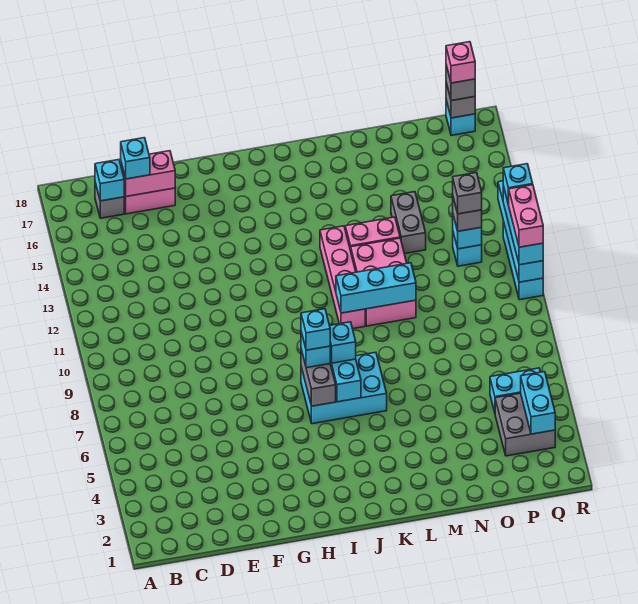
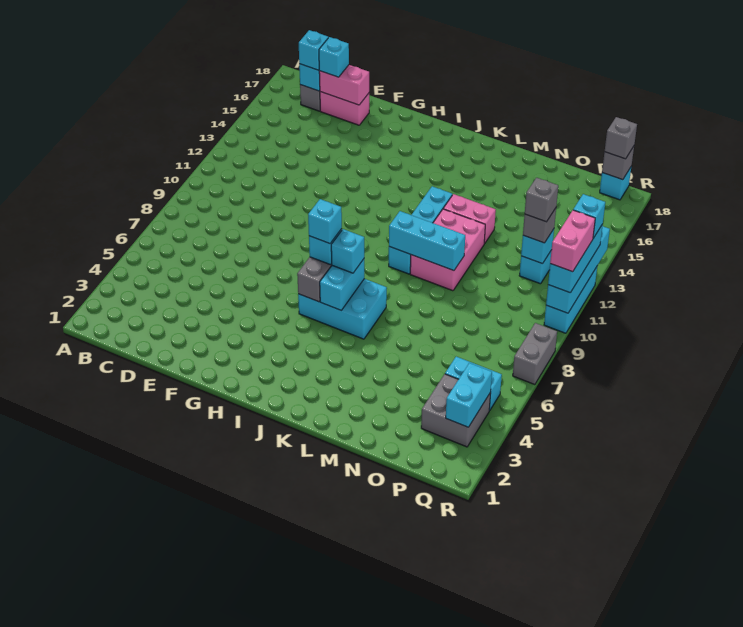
none -> cyan 1x1 brick [299,30,328,70]
pink 1x4 brick [320,226,365,329] -> cyan 1x4 brick [389,186,452,274]
grey 1x2 brick [391,192,426,254] -> grey 1x2 brick moved to [513,323,557,385]
pink 1x1 brick [446,42,475,83] -> none

